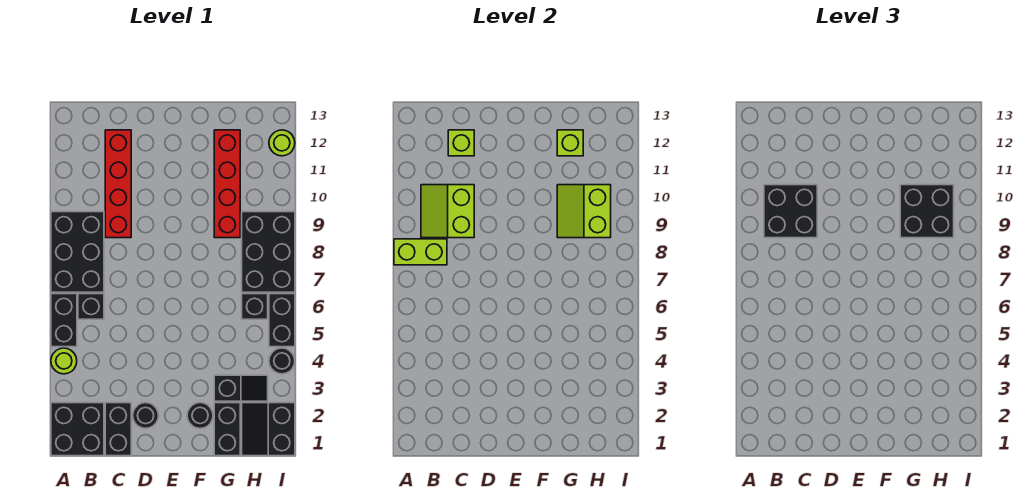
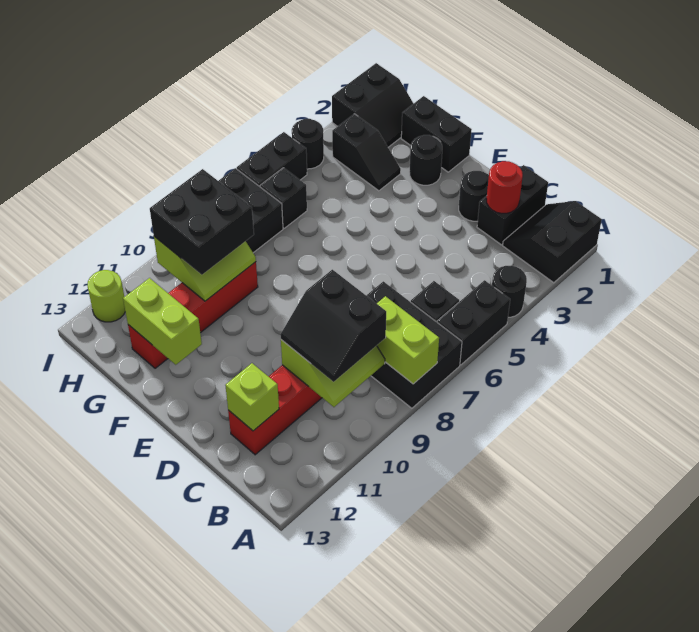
black 2x2 brick [51,403,104,456] -> black 2x2 slope [503,201,602,283]
lime 1x1 round brick [51,348,77,374] -> black 1x1 round brick [492,266,527,317]
black 2x3 brick [51,212,104,292] -> black 2x3 brick turned to [366,281,462,408]
black 2x2 brick [764,185,817,238] -> black 2x2 slope [280,270,386,382]
none -> red 1x1 round brick [486,161,523,213]
black 1x2 brick [214,403,240,456] -> black 1x2 brick turned to [401,96,472,172]
black 1x2 slope [214,375,268,401] -> black 1x2 slope turned to [332,114,401,191]
lime 1x1 brick [557,130,583,156] -> lime 1x2 brick [123,278,202,365]

